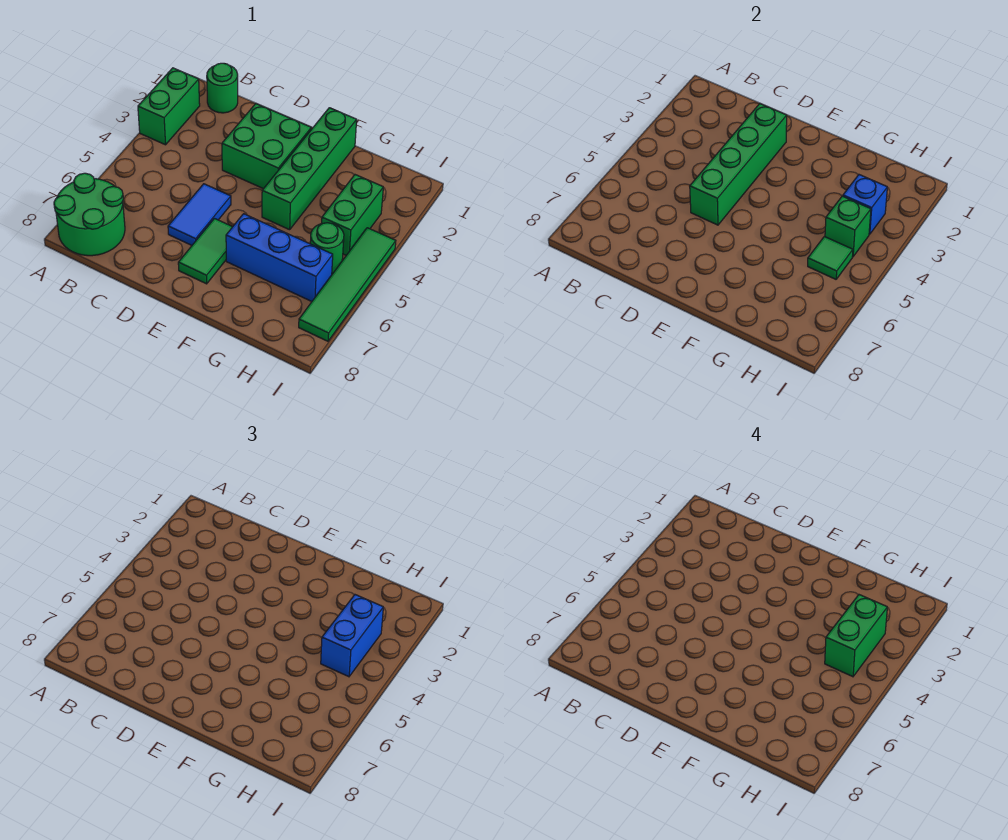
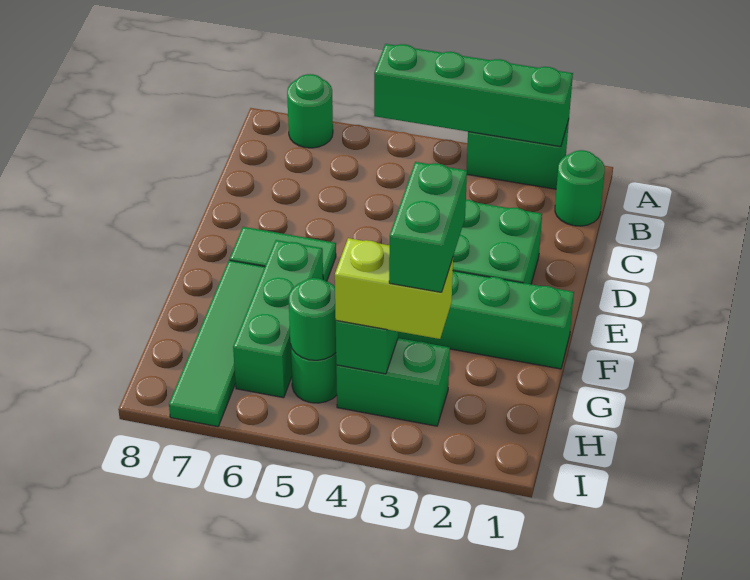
green 2x2 round brick [54,173,125,256] -> green 1x1 round brick [287,74,333,148]
green 1x4 brick [690,104,787,225] -> green 1x4 brick moved to [374,44,573,147]
blue 1x2 tile [168,184,231,245] -> none
blue 1x3 brick [226,214,333,301] -> green 1x3 brick [233,240,323,398]
blue 1x1 brick [843,175,887,234] -> none
blue 1x2 brick [321,595,383,677] -> lime 1x2 brick [335,238,453,339]
green 1x2 brick [825,595,887,677] -> green 1x2 brick turned to [389,162,467,292]
green 1x1 tile [808,237,853,279] -> green 1x1 round brick [289,278,336,360]
green 1x4 tile [299,228,396,341] -> green 1x4 tile turned to [169,260,265,427]

